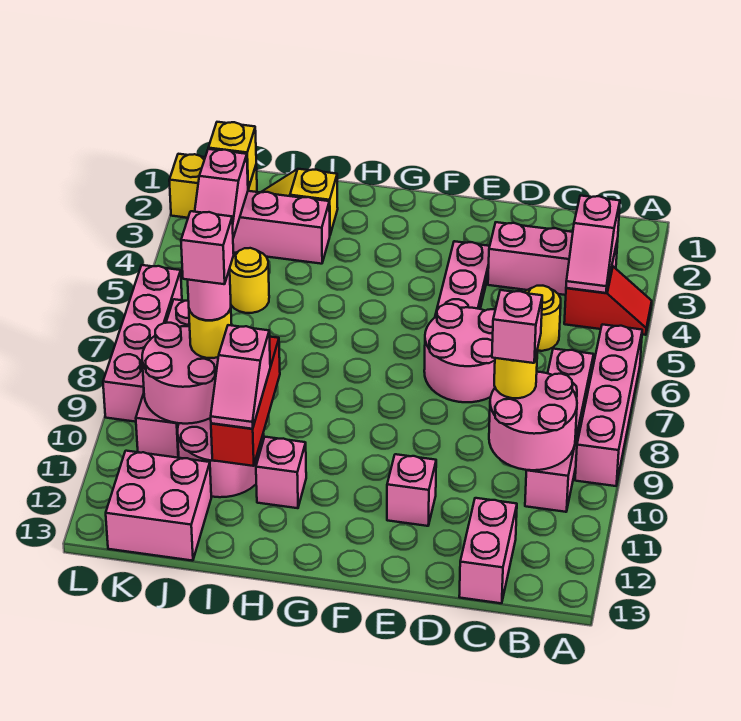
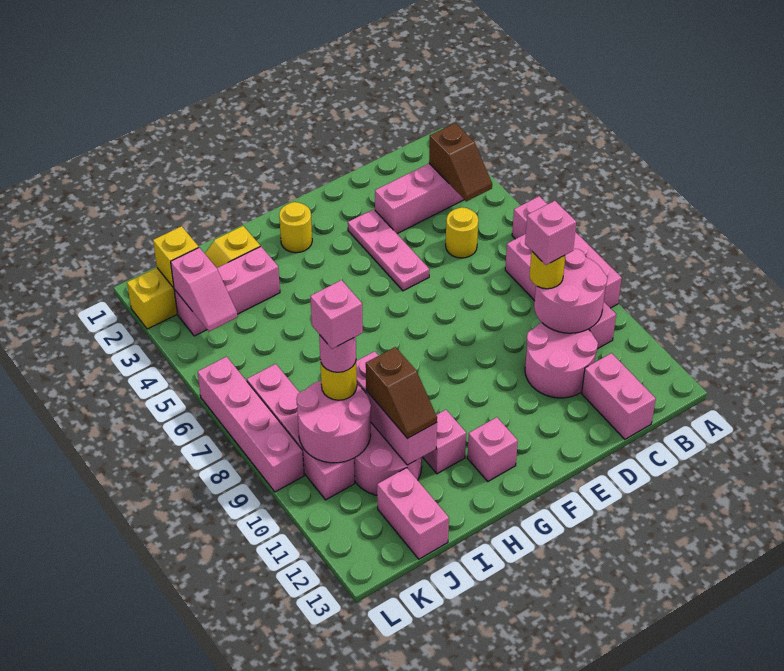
red 1x2 slope [564,266,652,335] -> none
pink 1x2 slope [566,196,620,293] -> brown 1x2 slope [429,123,492,202]
pink 2x2 round brick [424,304,495,402] -> pink 2x2 round brick moved to [525,323,598,398]
pink 1x1 brick [387,454,436,526] -> pink 1x1 brick moved to [467,417,518,481]
red 1x3 brick [211,337,280,466] -> pink 1x3 brick [356,351,437,465]
pink 1x2 slope [211,325,270,429] -> brown 1x2 slope [366,347,437,439]
yellow 1x1 round brick [230,248,269,313] -> yellow 1x1 round brick moved to [279,202,312,253]
pink 2x2 brick [106,451,211,561] -> pink 1x2 brick [377,468,449,559]

